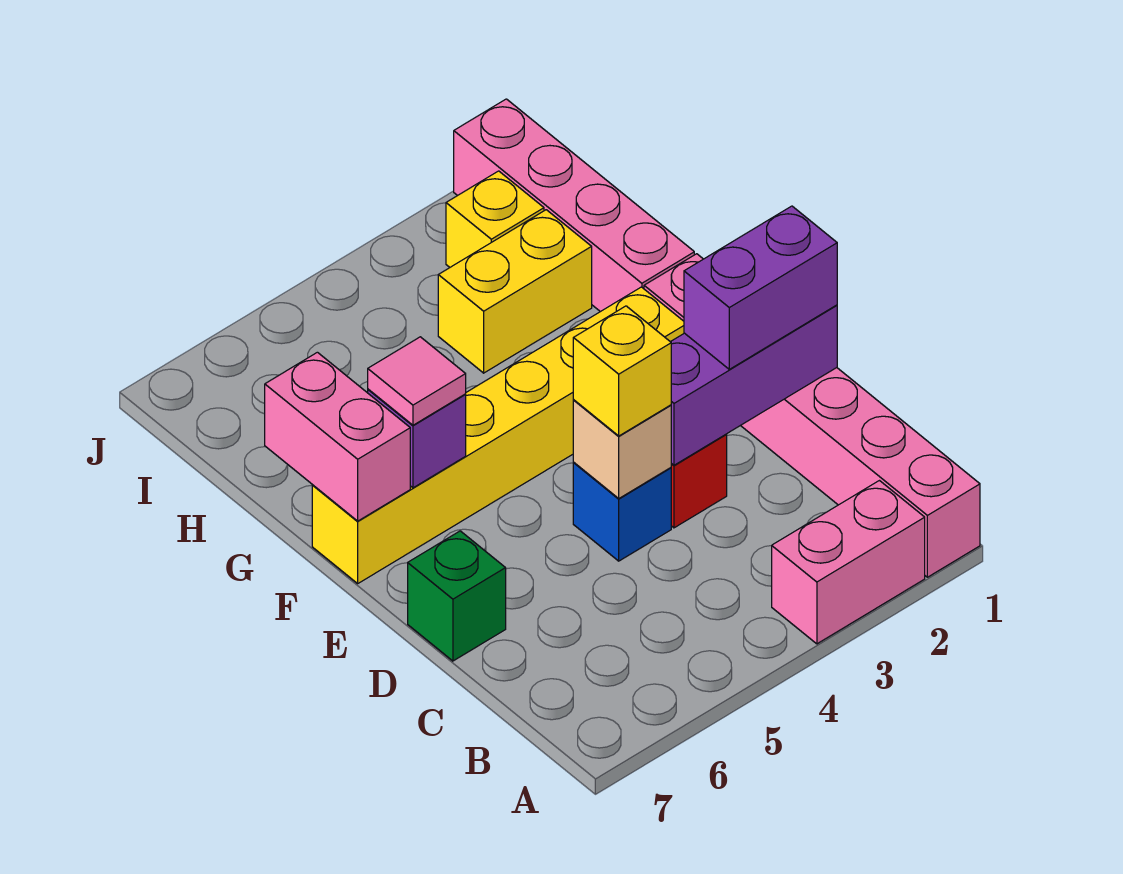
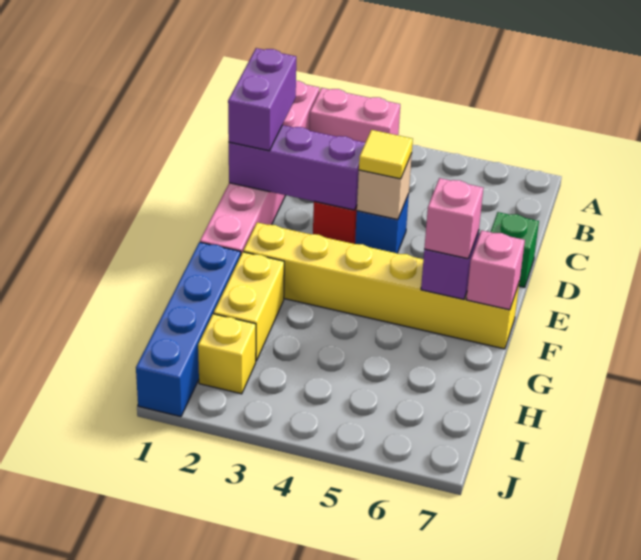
purple 1x2 brick [684,206,837,369] -> purple 1x2 brick turned to [228,48,296,151]
yellow 1x1 brick [573,306,671,436] -> yellow 1x1 tile [359,130,413,179]
pink 1x1 tile [368,337,466,425] -> pink 1x1 brick [424,178,483,259]
pink 1x2 brick [265,352,410,521] -> pink 1x1 brick [466,230,525,310]
pink 1x4 brick [454,99,694,312] -> blue 1x4 brick [136,242,241,417]
yellow 1x2 brick [438,210,592,373] -> yellow 1x2 brick turned to [214,252,284,361]

